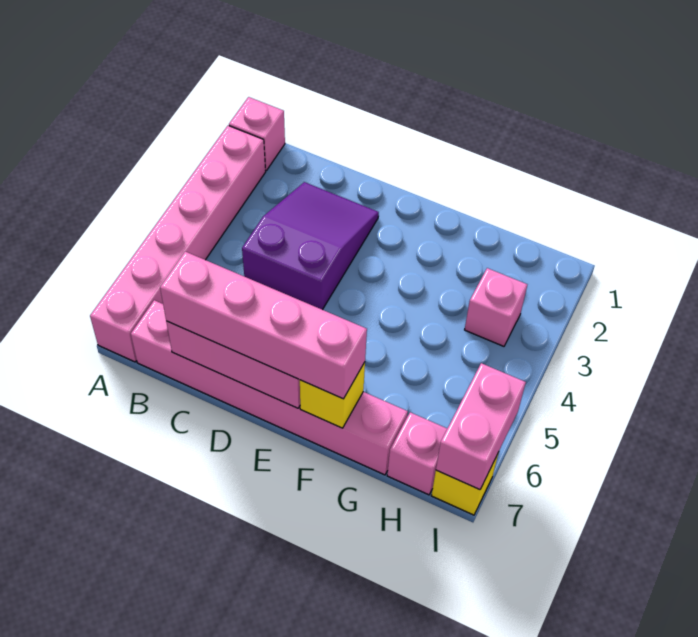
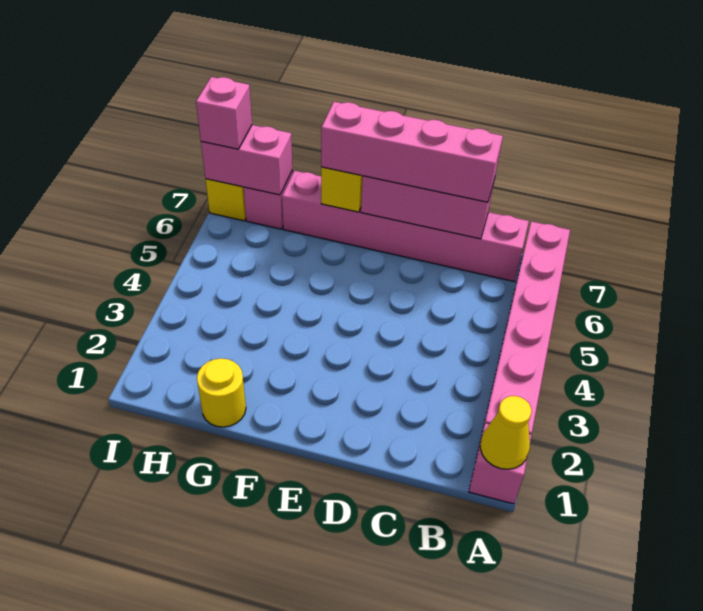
none -> yellow 1x1 cone [480,396,531,469]
purple 2x3 slope [242,182,379,310] -> none
none -> yellow 1x1 round brick [197,358,246,427]
pink 1x1 brick [465,268,527,346] -> pink 1x1 brick moved to [196,77,252,149]
pink 1x2 brick [436,363,526,490] -> pink 1x2 brick turned to [201,125,292,195]

